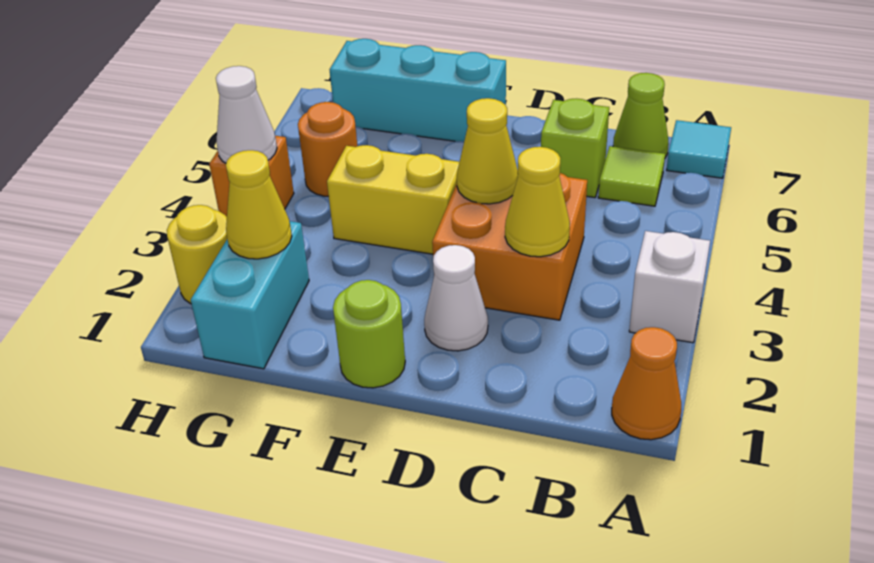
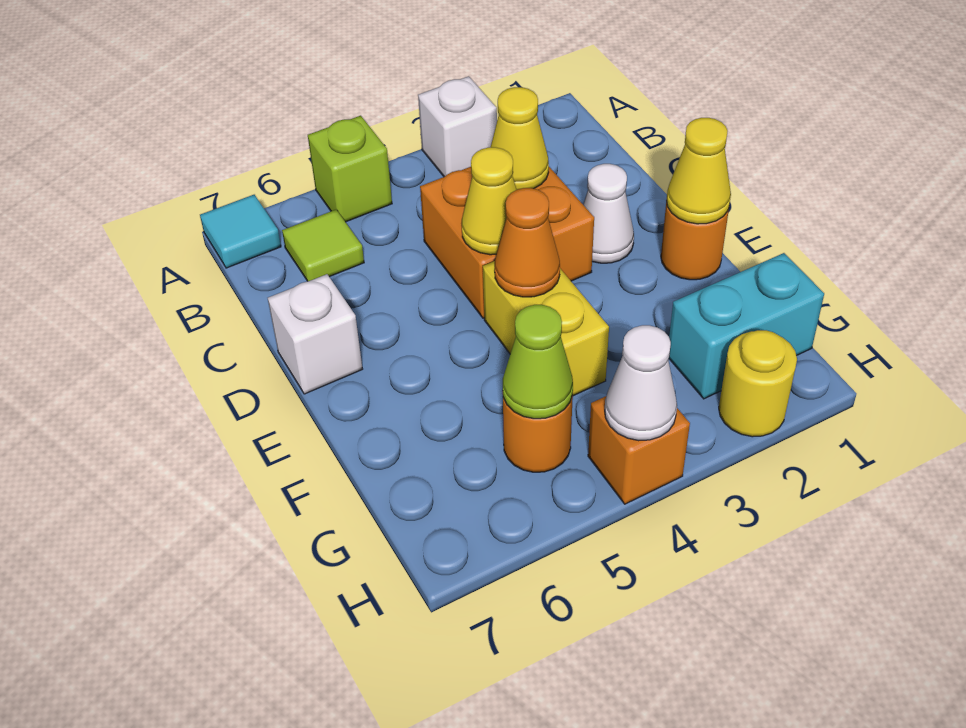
orange 1x1 cone [612,327,681,440] -> orange 1x1 cone moved to [495,188,560,297]
lime 1x1 cone [613,73,669,158] -> lime 1x1 cone moved to [503,305,573,419]
lime 1x1 brick [541,99,609,198] -> lime 1x1 brick moved to [308,116,392,222]
none -> white 1x1 brick [268,274,362,394]
lime 1x1 round brick [333,280,405,388] -> orange 1x1 round brick [661,202,729,280]
cyan 1x3 brick [329,39,506,141] -> none
yellow 1x1 cone [226,150,292,259] -> yellow 1x1 cone moved to [666,118,731,224]

